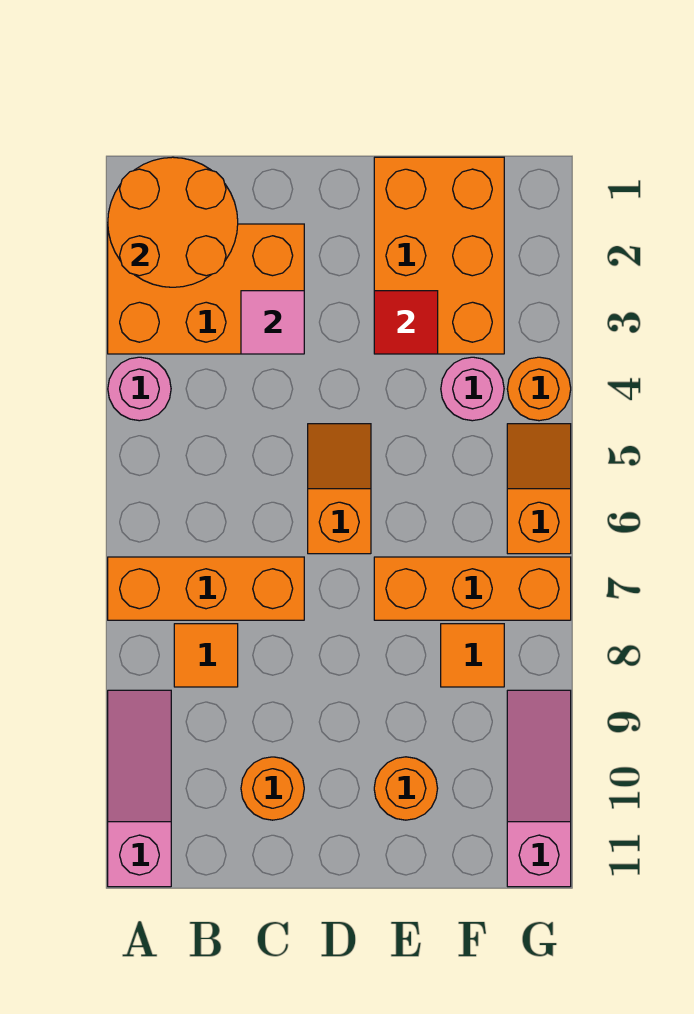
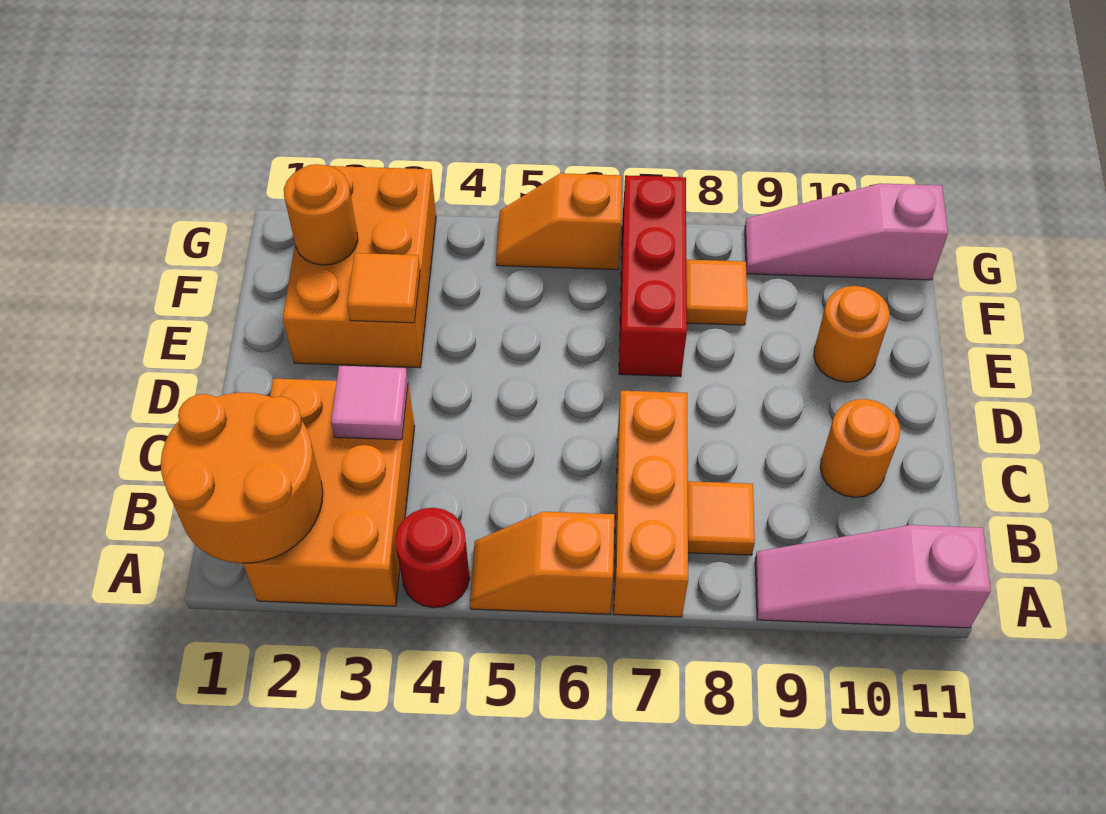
pink 1x1 round brick [108,357,171,421] -> red 1x1 round brick [395,508,470,608]
orange 1x2 slope [308,424,371,554] -> orange 1x2 slope moved to [470,512,614,614]
orange 2x3 brick [374,157,504,354] -> orange 2x3 brick turned to [283,166,436,368]
red 1x1 tile [374,291,438,354] -> orange 1x1 tile [347,253,420,323]
orange 1x3 brick [374,557,571,620] -> red 1x3 brick [619,175,687,377]
pink 1x1 round brick [441,357,504,421] -> none
orange 1x1 round brick [507,357,571,421] -> orange 1x1 round brick moved to [284,164,358,265]

